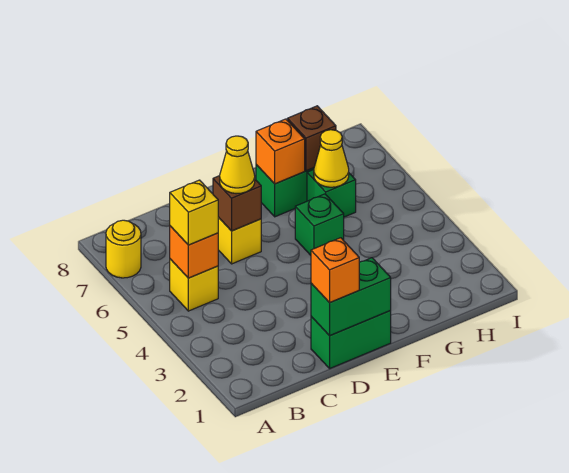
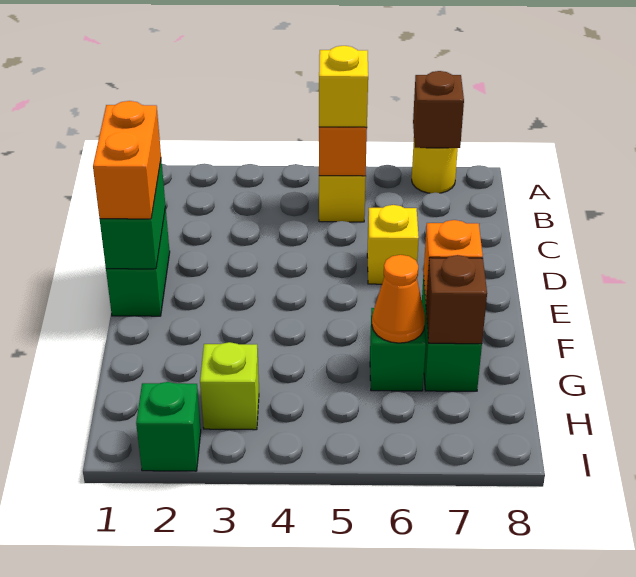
orange 1x1 brick [311,238,359,303] -> orange 1x2 brick [93,101,161,219]
brown 1x1 brick [213,176,261,231] -> brown 1x1 brick moved to [413,71,464,148]
yellow 1x1 cone [220,136,255,194] -> none
green 1x1 brick [295,194,344,255] -> green 1x1 brick moved to [136,382,201,471]
yellow 1x1 cone [314,130,349,187] -> orange 1x1 cone [372,255,425,343]
none -> lime 1x1 brick [200,342,259,430]

